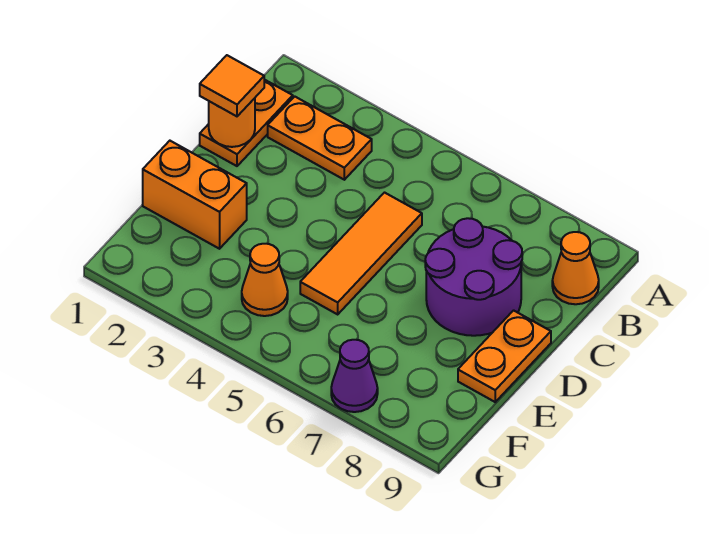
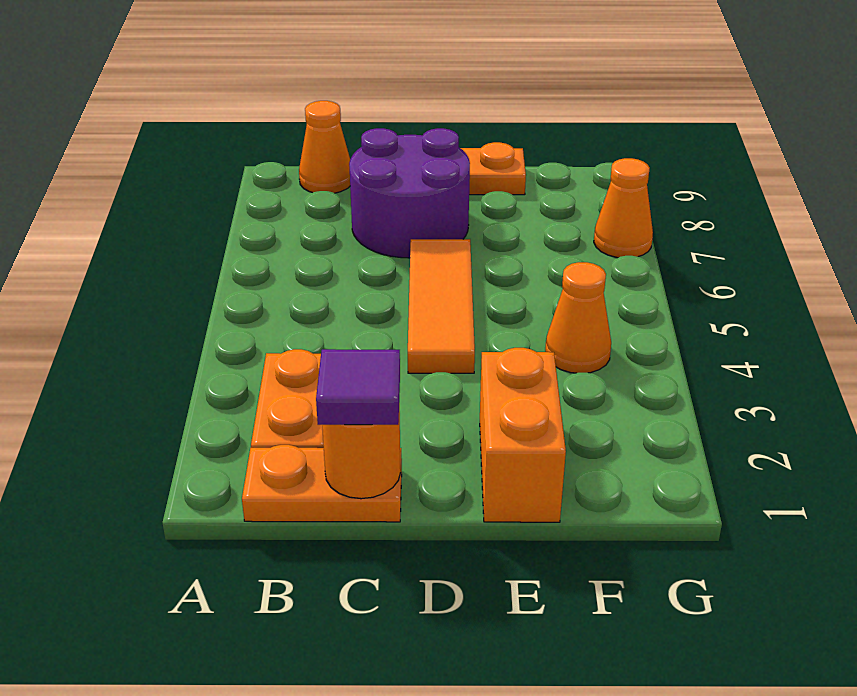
orange 1x1 tile [200,55,264,116] -> purple 1x1 tile [316,349,400,425]
orange 1x3 tile [300,193,422,314] -> orange 1x3 tile turned to [408,239,475,373]
purple 1x1 cone [331,340,378,412] -> orange 1x1 cone [594,158,653,258]

